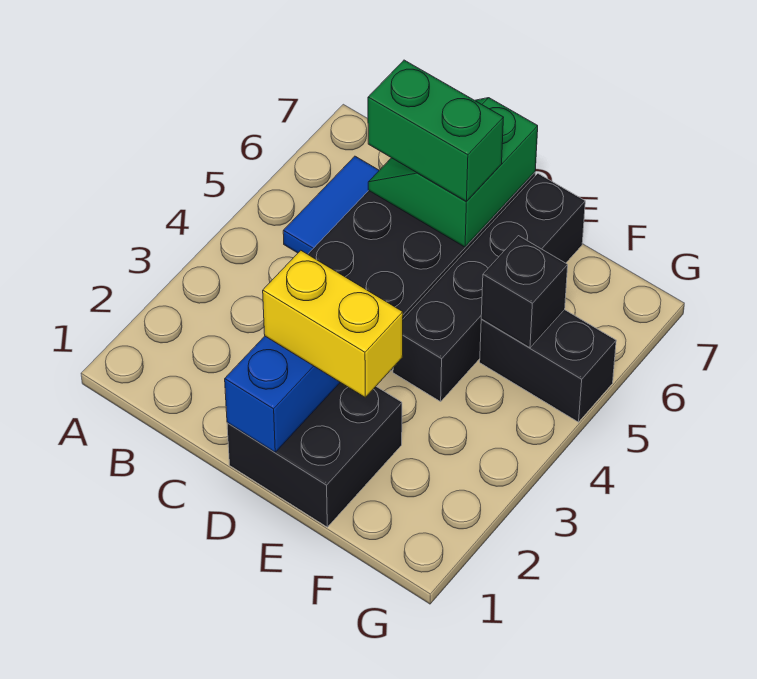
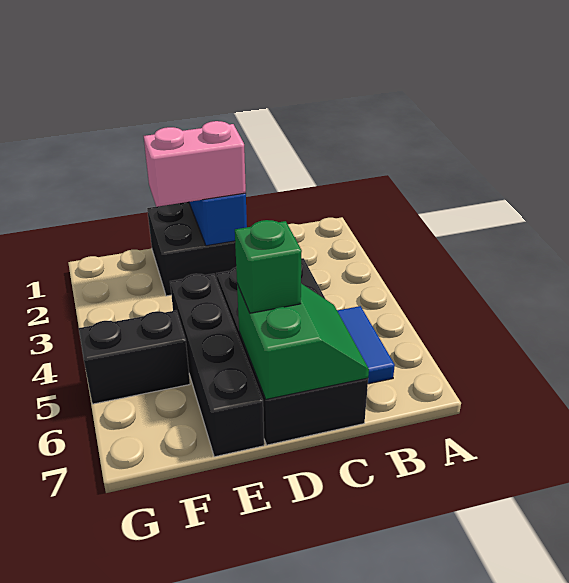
green 1x2 brick [368,60,504,201] -> green 1x1 brick [235,220,302,313]
yellow 1x2 brick [263,250,403,397] -> pink 1x2 brick [144,121,246,207]
black 1x1 brick [481,236,568,348] -> none

